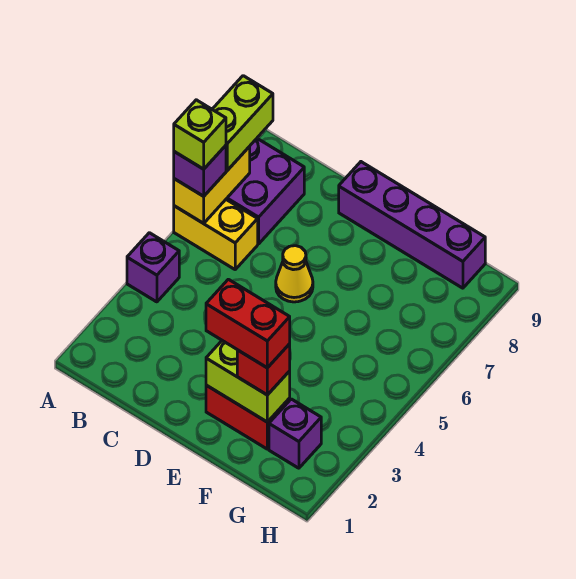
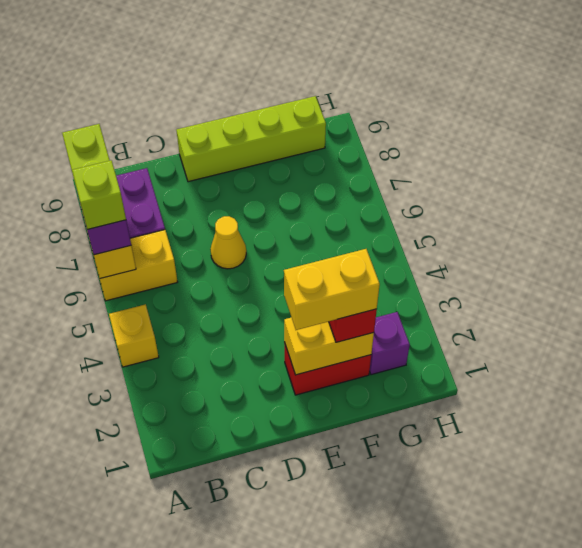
purple 1x1 brick [127,233,179,302] -> yellow 1x1 brick [109,304,159,367]
purple 1x4 brick [339,162,485,288] -> lime 1x4 brick [176,96,326,182]
lime 1x2 brick [206,341,290,422] -> yellow 1x2 brick [284,318,374,375]
red 1x2 brick [206,279,290,368] -> yellow 1x2 brick [284,249,380,330]

